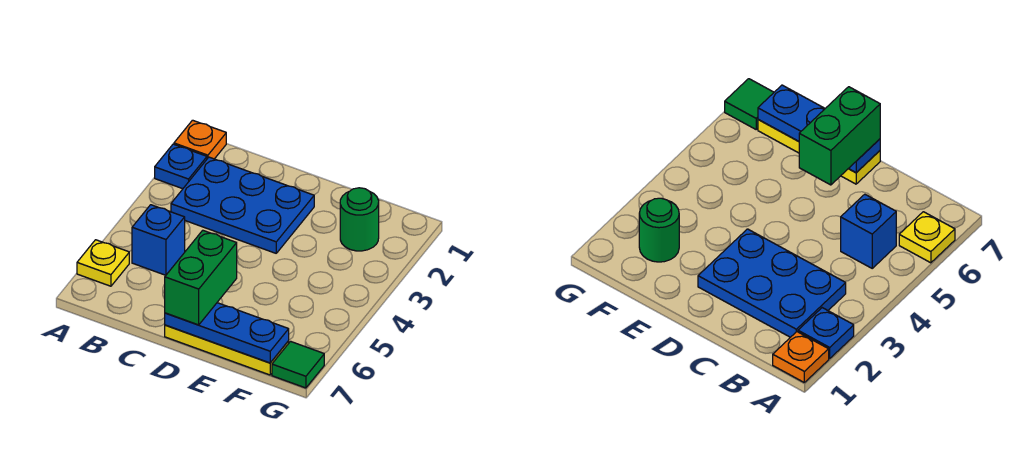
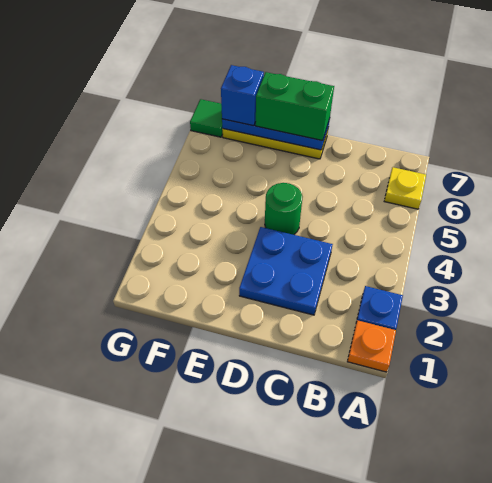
blue 2x3 plate [171,157,314,253] -> blue 2x2 plate [239,227,333,315]
blue 1x1 brick [132,205,185,275] -> blue 1x1 brick moved to [221,65,264,126]
green 1x2 brick [165,230,237,325] -> green 1x2 brick turned to [256,72,334,141]
green 1x1 round brick [340,188,379,251] -> green 1x1 round brick moved to [265,183,302,235]

